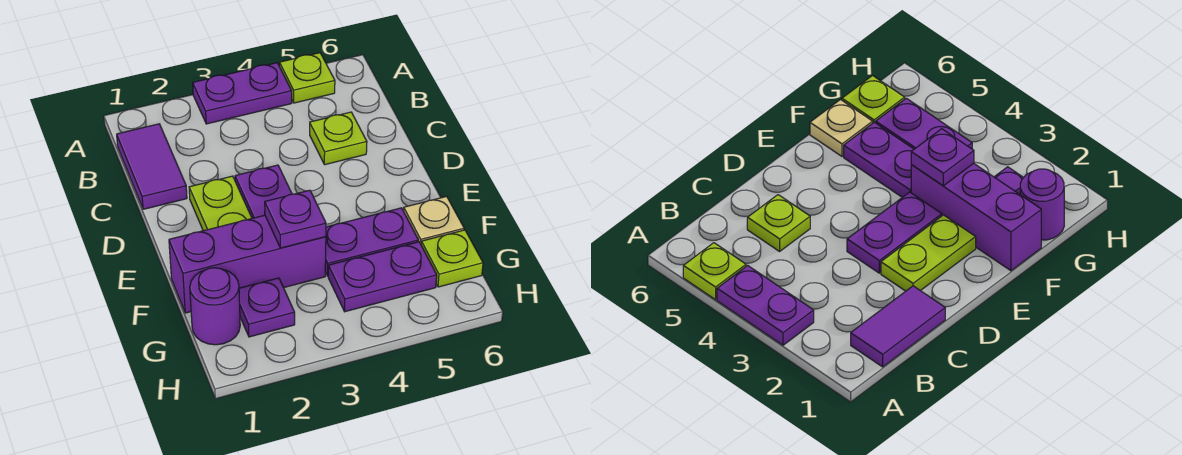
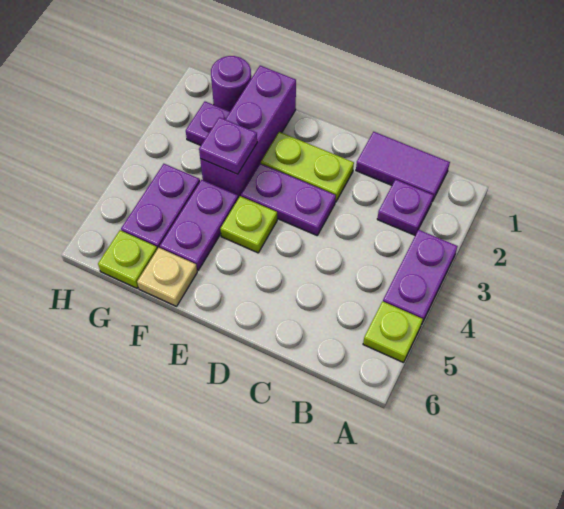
none -> purple 1x1 plate [377,179,433,235]
lime 1x1 plate [310,112,367,165] -> lime 1x1 plate moved to [220,196,277,253]

